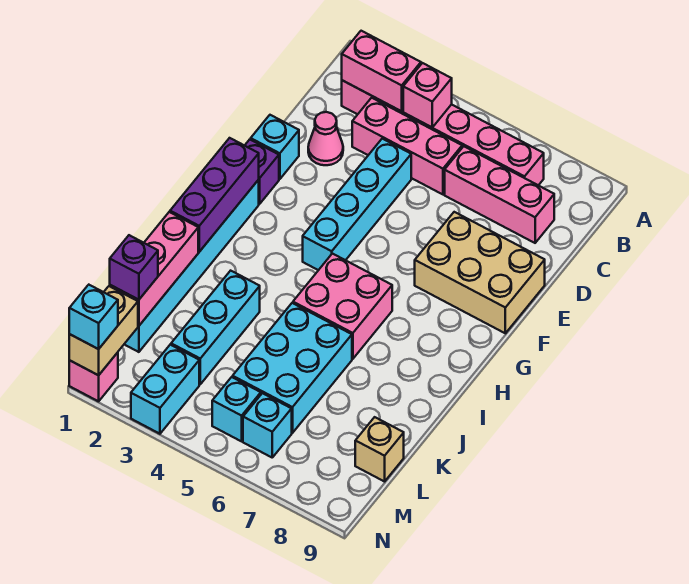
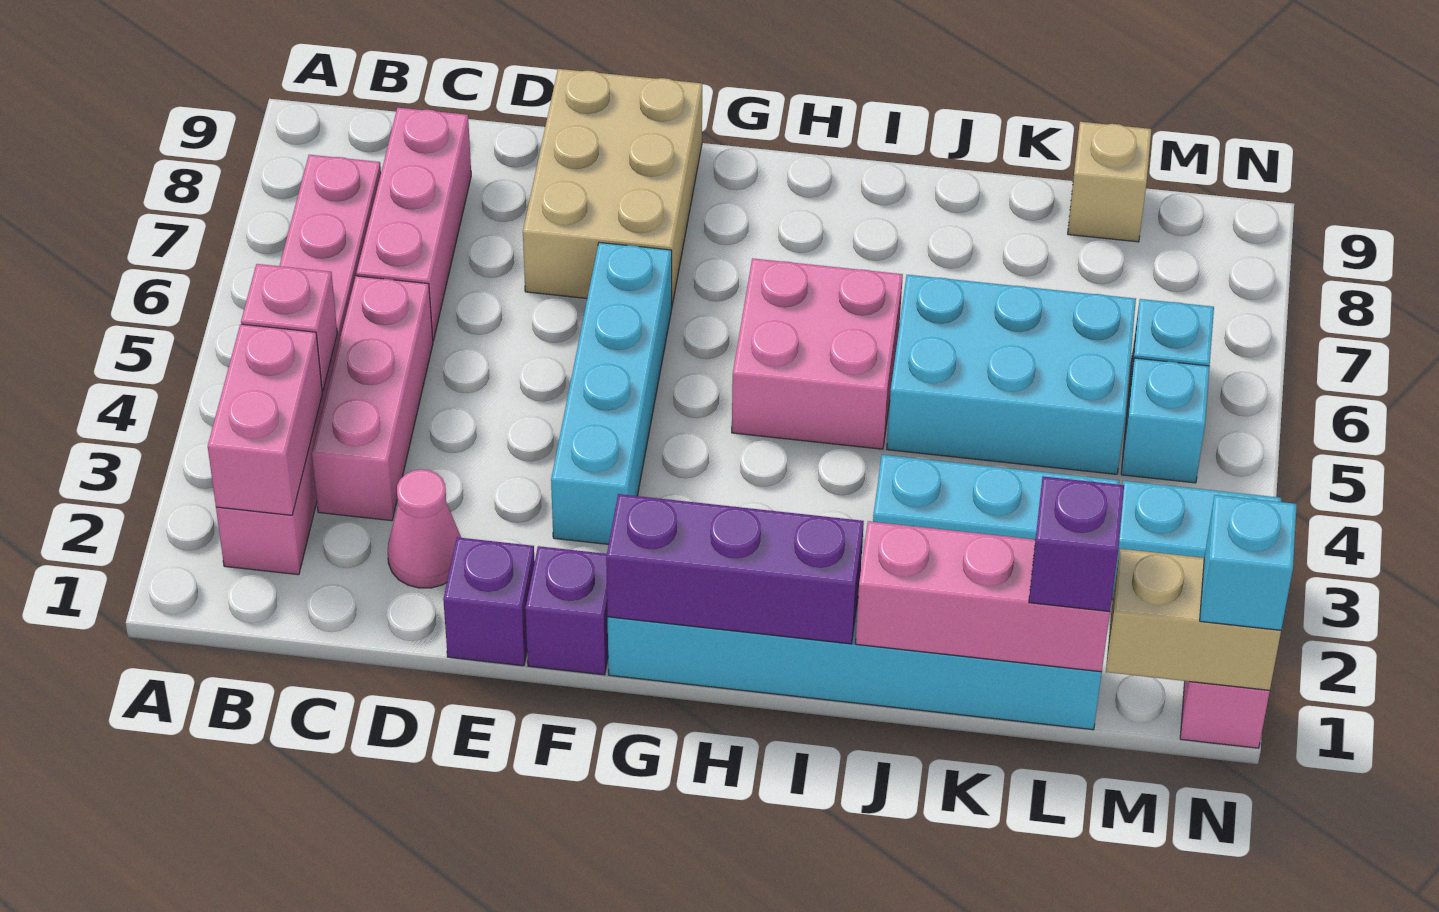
cyan 1x4 brick [303,139,411,270] -> cyan 1x4 brick turned to [551,242,672,544]
cyan 1x1 brick [251,115,299,179] -> purple 1x1 brick [443,537,535,666]

